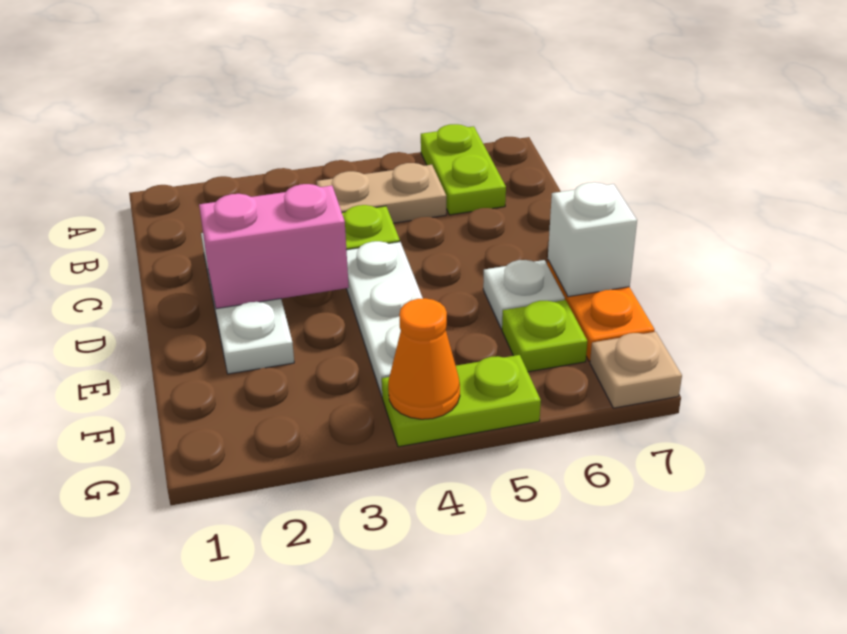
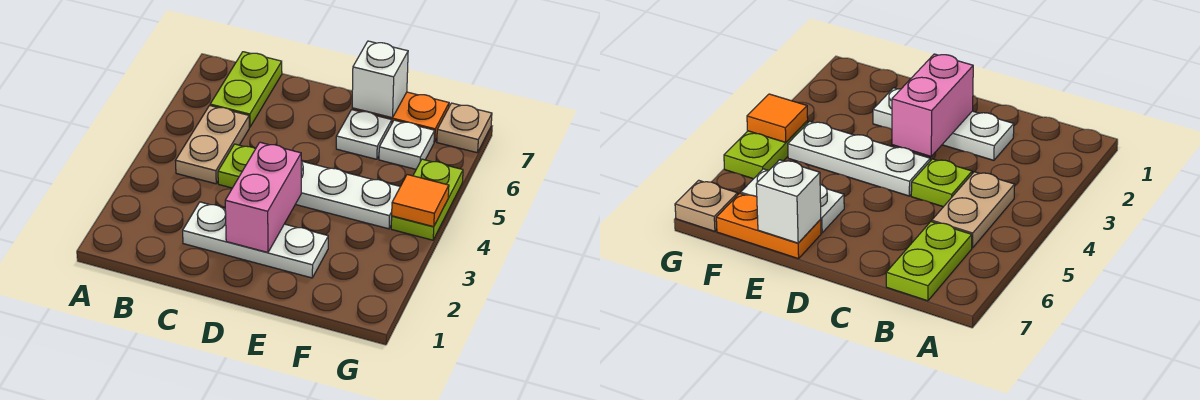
lime 1x2 plate [421,124,506,215] -> lime 1x2 plate turned to [210,52,282,127]
lime 1x1 plate [502,300,587,372] -> white 1x1 plate [379,120,435,169]
orange 1x1 cone [388,298,460,419] -> orange 1x1 tile [392,175,449,227]

